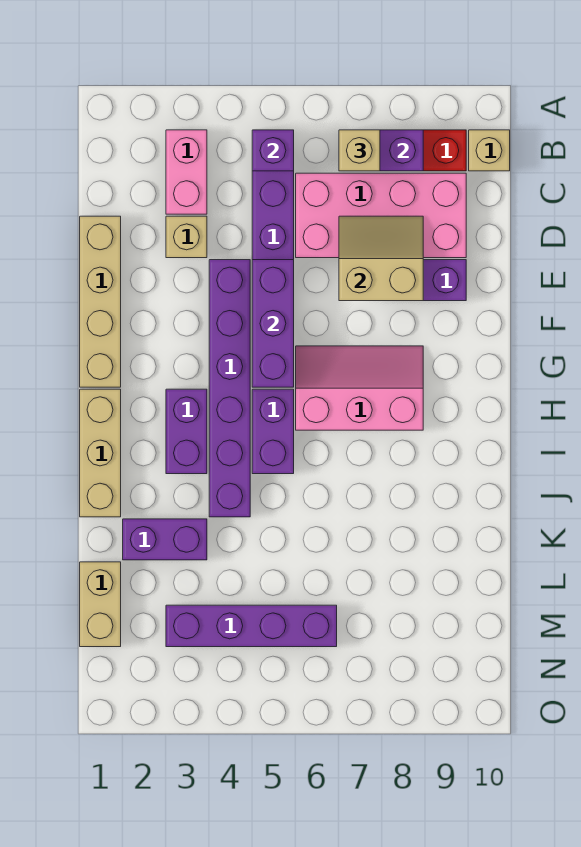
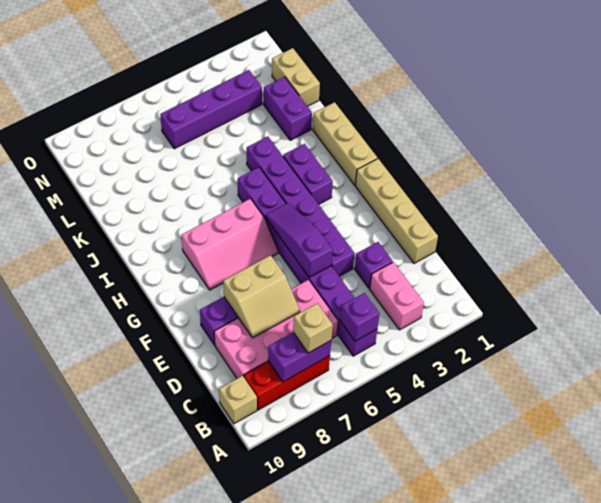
tan 1x1 brick [166,216,207,258] -> purple 1x1 brick [355,242,393,288]
purple 1x3 brick [252,260,294,387] -> purple 1x3 slope [266,203,333,277]
purple 1x2 brick [123,519,207,560] -> purple 1x2 brick turned to [264,77,312,140]

